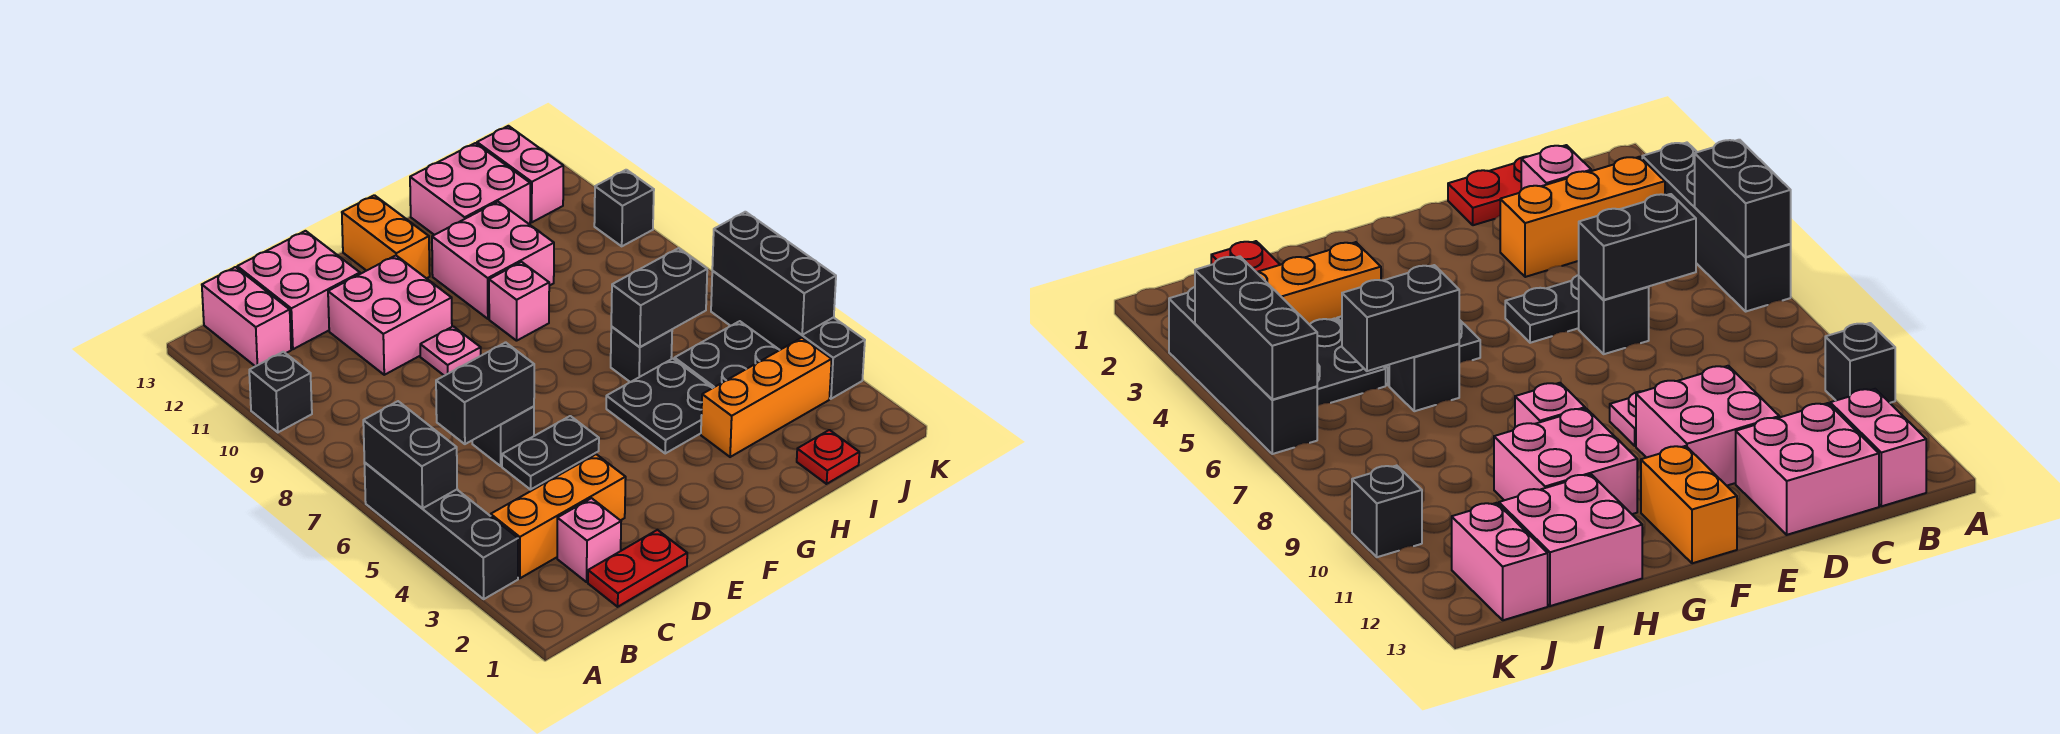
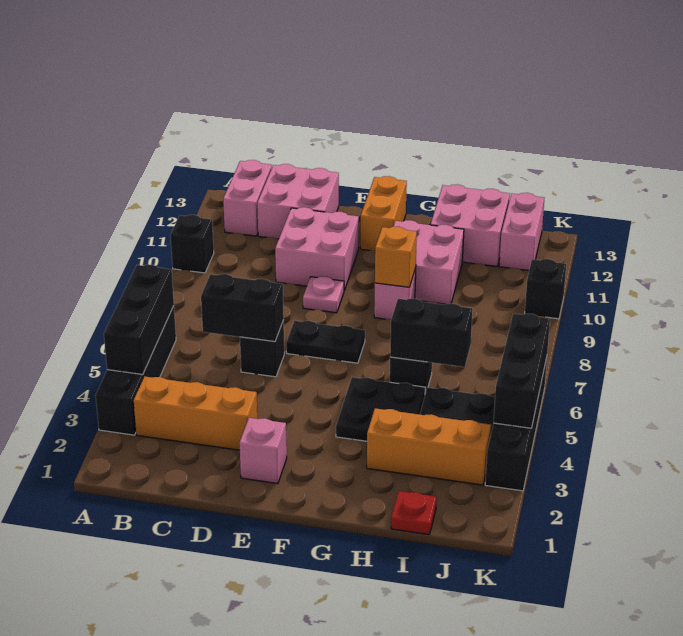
black 1x2 brick [363,401,457,508] -> black 1x3 brick [104,265,174,374]
red 1x2 plate [588,530,687,607] -> none
pink 1x1 brick [557,498,621,582] -> pink 1x1 brick moved to [239,418,287,484]
black 1x2 plate [502,416,599,490] -> black 1x2 plate moved to [286,321,365,363]
none -> orange 1x1 brick [375,226,417,287]

